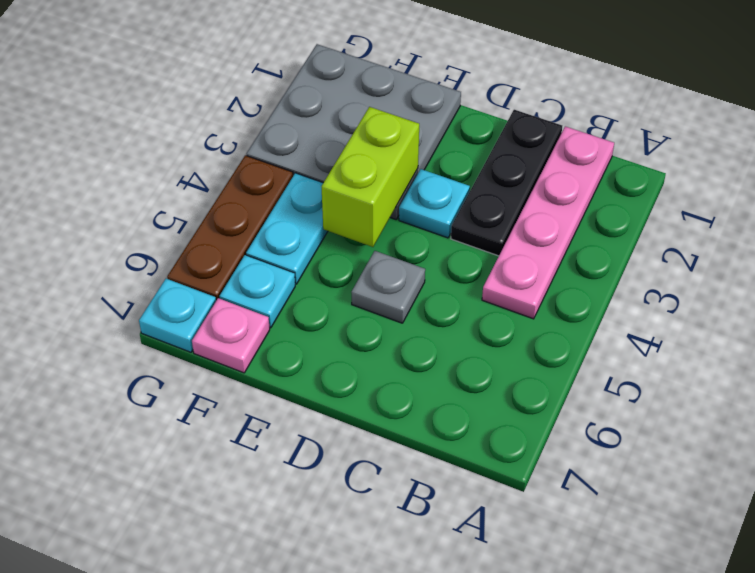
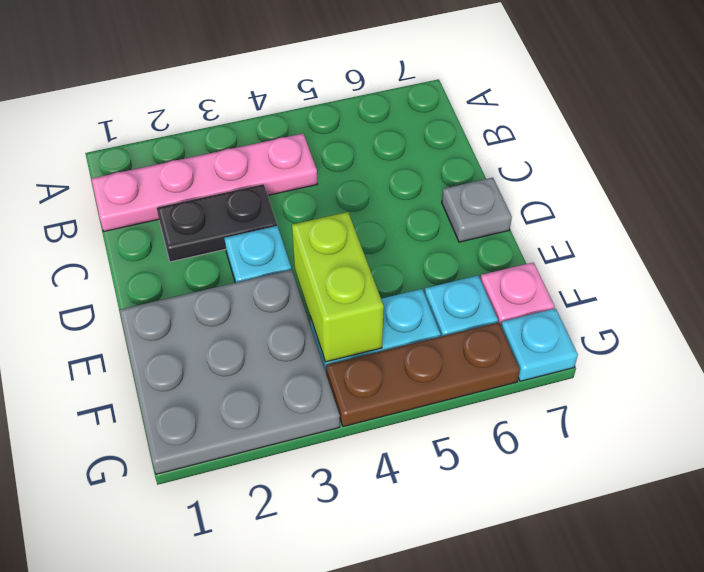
black 1x3 plate [451,110,562,256] -> black 1x2 plate [157,184,277,262]
grey 1x1 plate [351,251,425,323] -> grey 1x1 plate moved to [442,178,512,242]
lime 1x2 brick [321,107,419,247] -> lime 1x2 brick turned to [292,212,384,362]

